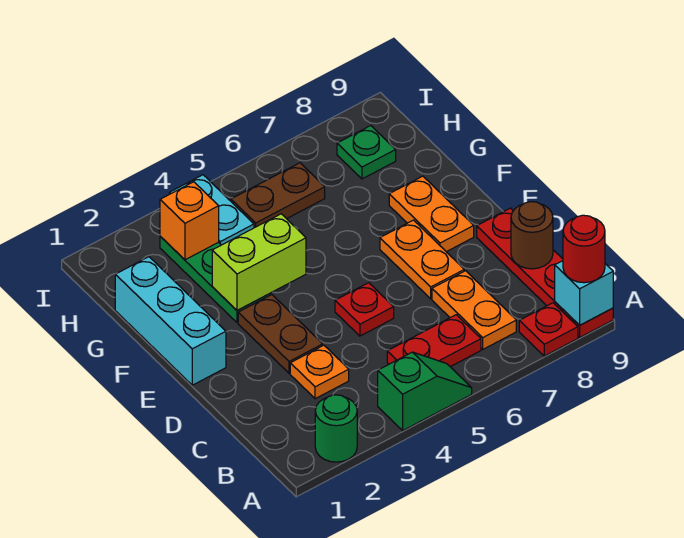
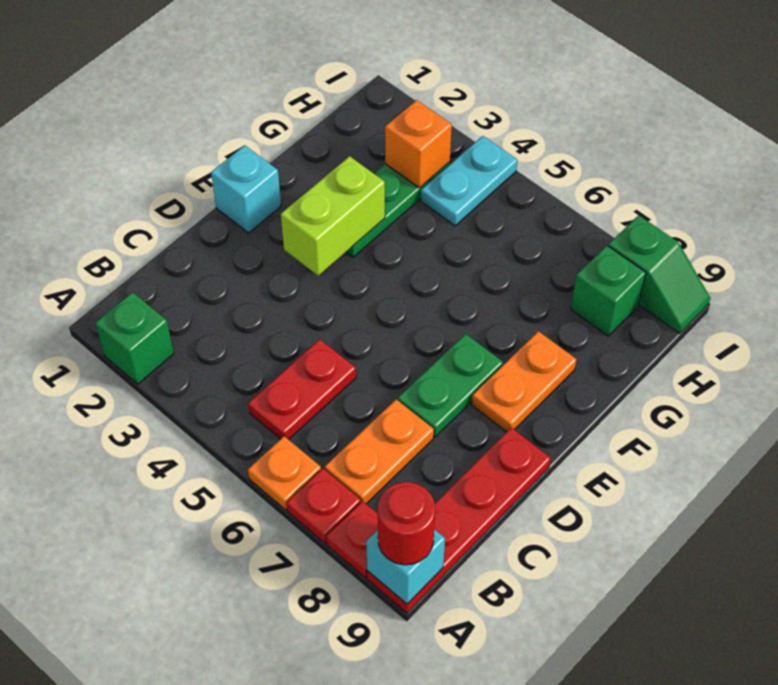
green 1x1 round brick [315,395,357,462] -> green 1x1 brick [95,292,174,384]
green 1x2 slope [378,352,472,430] -> green 1x2 slope moved to [608,215,710,334]
red 1x2 plate [387,315,481,367] -> red 1x2 plate turned to [248,339,356,440]
orange 1x1 plate [290,345,349,399] -> orange 1x1 plate moved to [248,436,321,510]
brown 1x1 round brick [511,202,553,269] -> none
brown 1x2 plate [238,295,323,373] -> none
red 1x1 plate [335,283,394,336] -> red 1x1 plate moved to [287,468,361,543]
orange 1x2 plate [380,220,464,299] -> green 1x2 plate [398,334,503,437]
cyan 1x3 brick [115,257,226,385] -> cyan 1x1 brick [211,145,281,233]
lime 1x2 brick [212,214,306,311] -> lime 1x2 brick turned to [281,156,385,276]
brown 1x2 plate [231,163,325,228] -> none
green 1x1 plate [337,126,396,179] -> green 1x1 brick [571,246,646,336]

